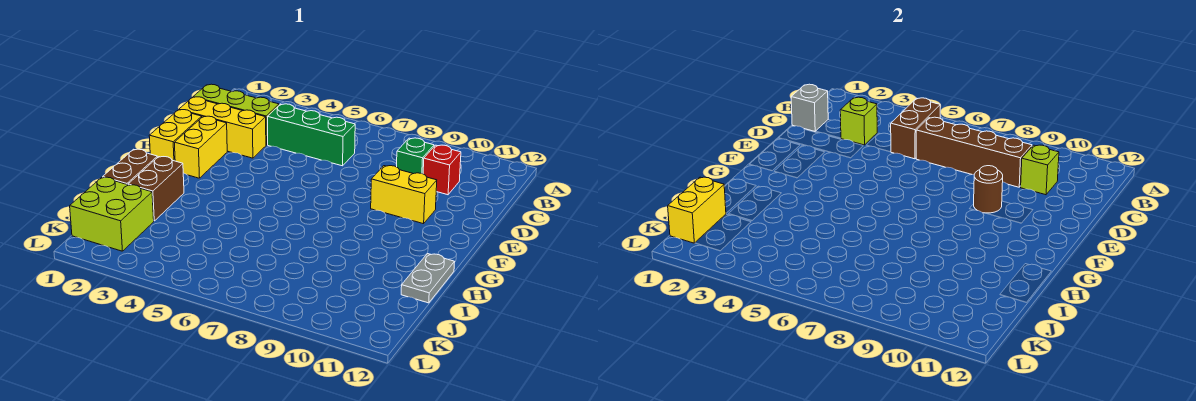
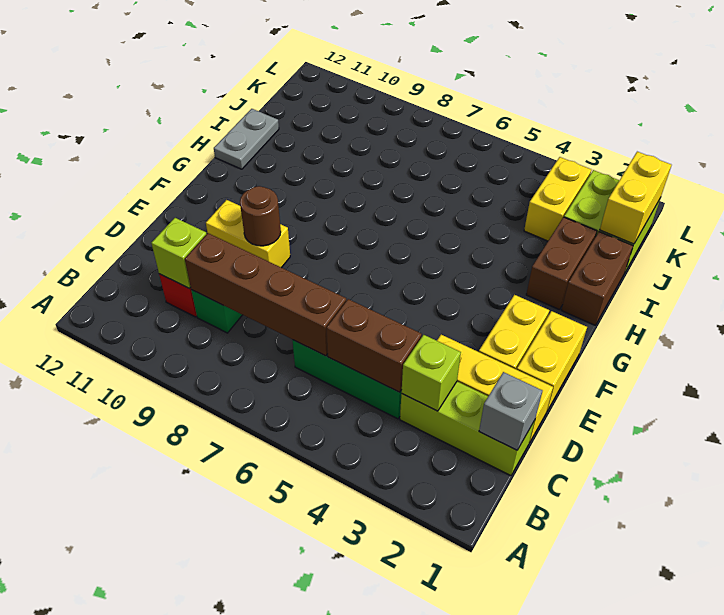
brown 1x2 brick [891,98,940,159] -> brown 1x2 brick turned to [326,299,422,392]
none -> yellow 1x2 brick [524,157,591,241]

